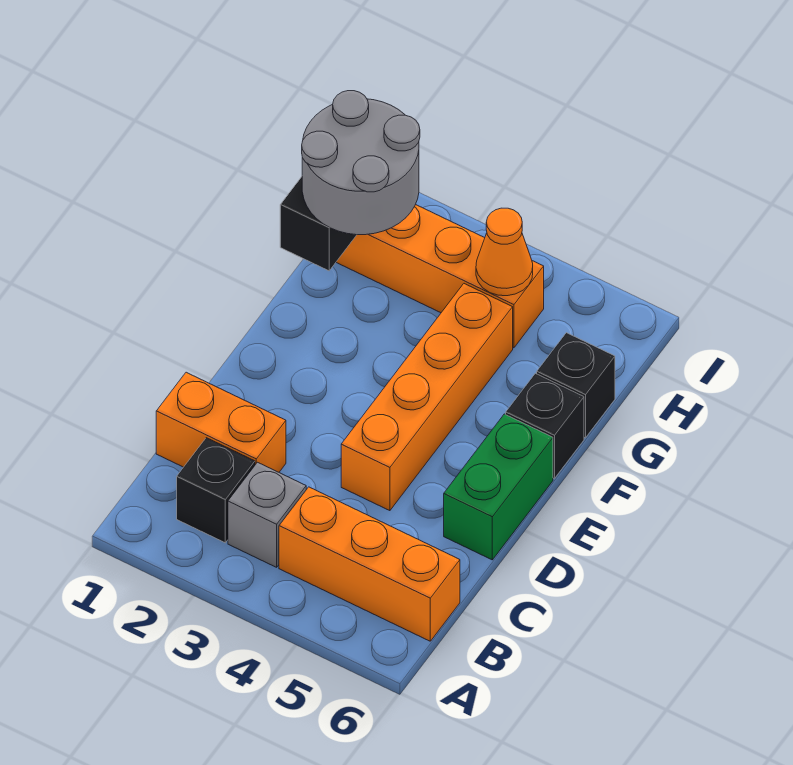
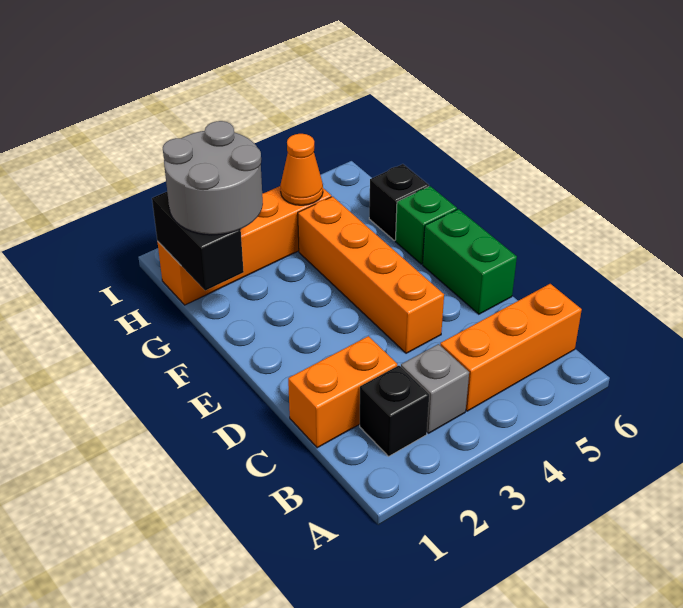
black 1x1 brick [506,373,584,479] -> green 1x1 brick [395,186,457,264]

